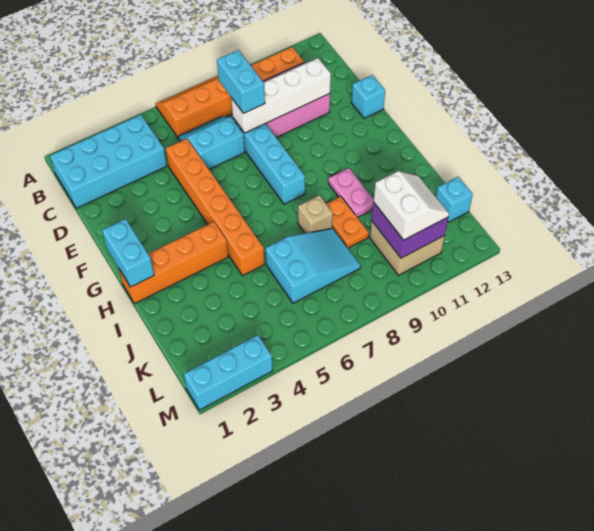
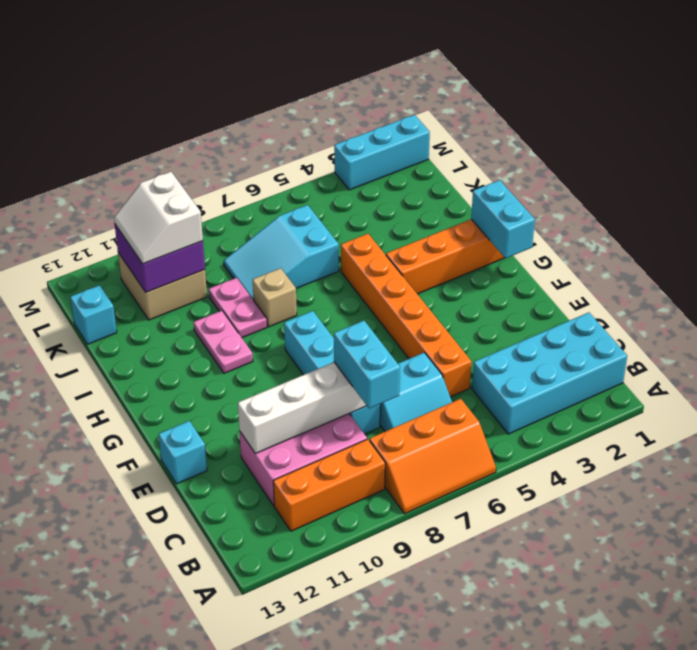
orange 1x2 plate [326,197,369,248] -> pink 1x2 plate [209,278,267,338]

